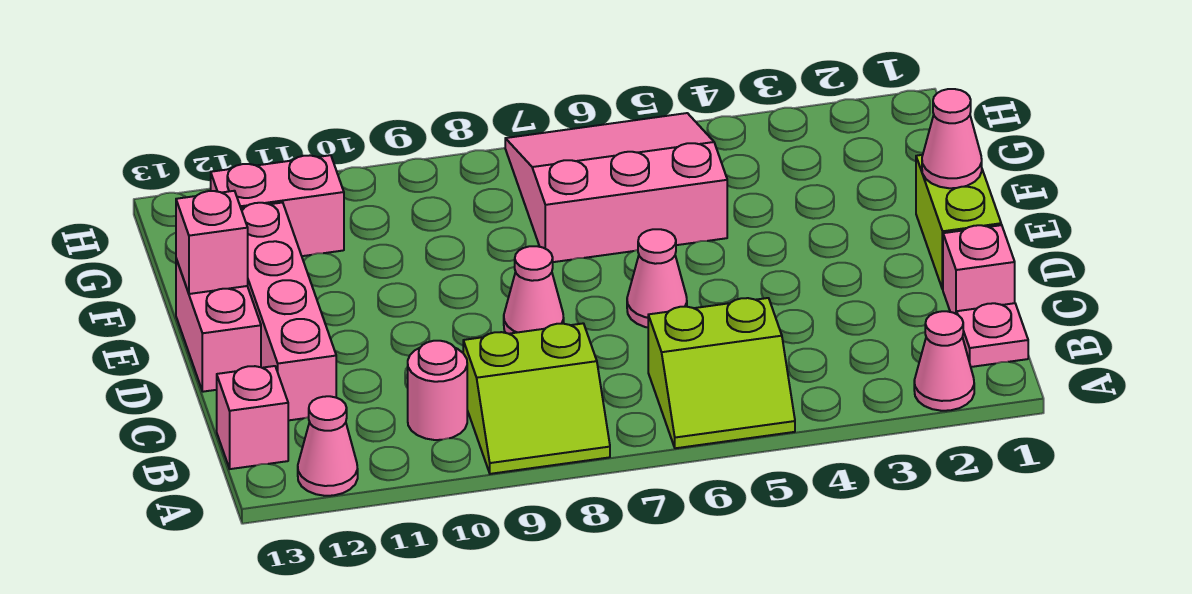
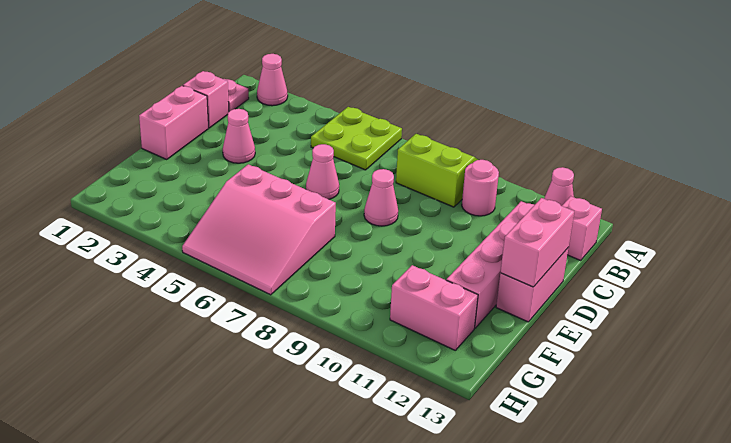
lime 2x2 slope [648,298,795,448] -> lime 2x2 plate [311,107,402,170]
lime 1x2 brick [916,155,1001,289] -> pink 1x2 brick [139,86,209,159]
pink 1x1 cone [922,89,982,188] -> pink 1x1 cone moved to [223,109,255,163]
pink 1x1 brick [176,191,248,294] -> pink 1x2 brick [500,198,574,287]

